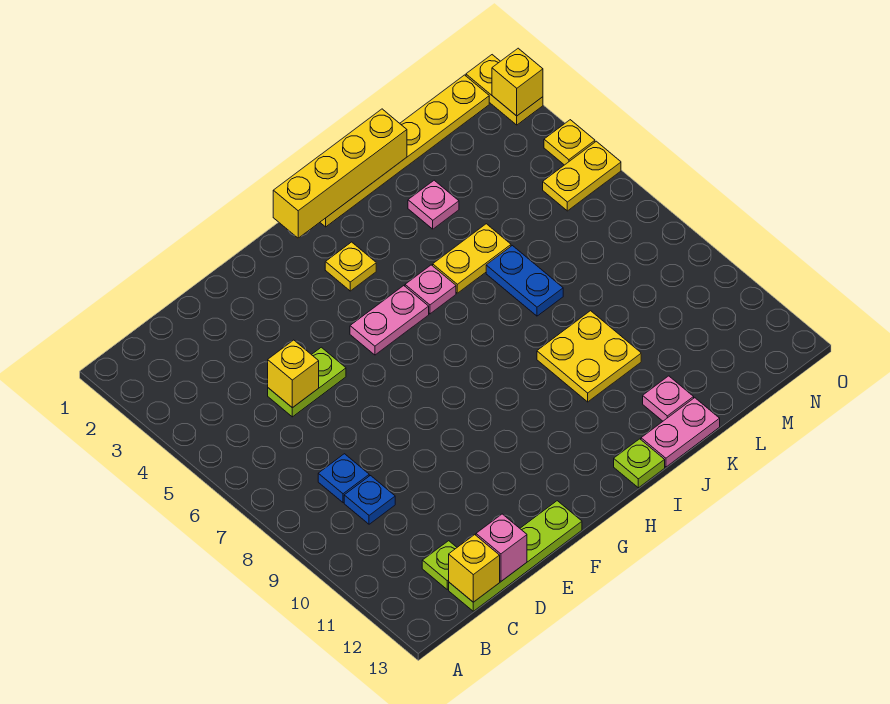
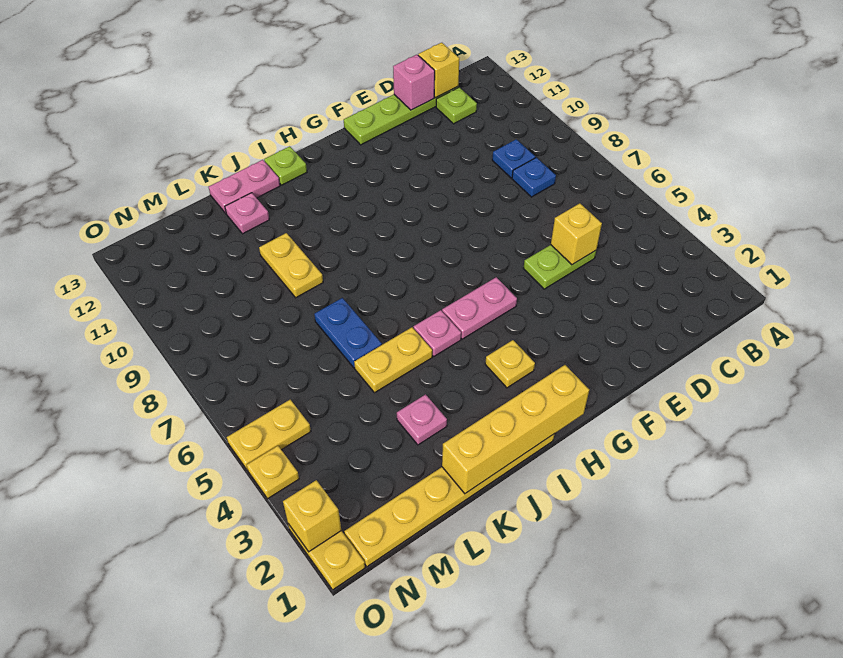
yellow 2x2 plate [537,311,641,402] -> yellow 1x2 plate [259,233,323,298]

